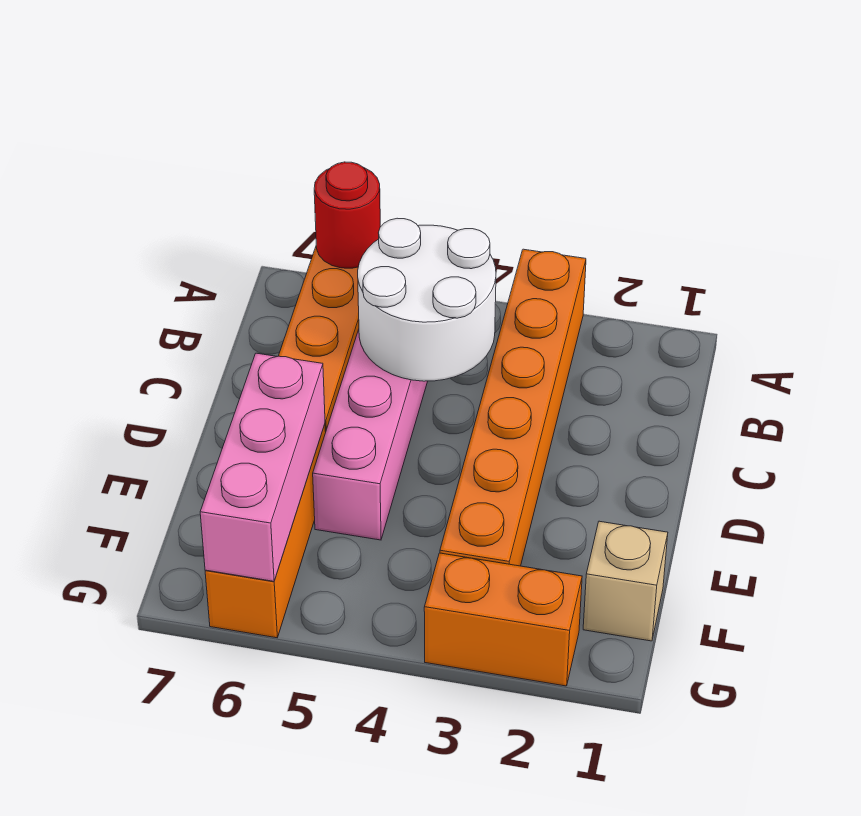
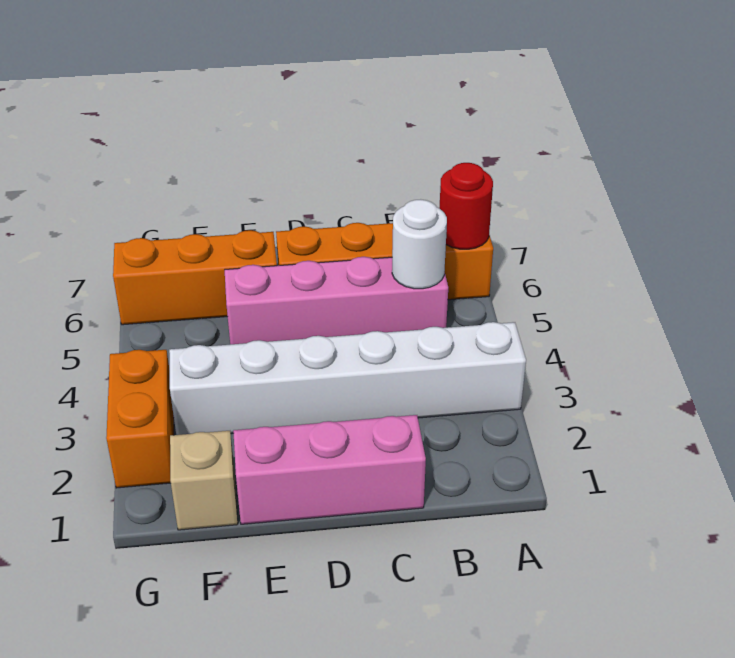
orange 1x6 brick [440,249,586,566] -> white 1x6 brick [169,322,526,435]
white 2x2 round brick [358,218,496,381] -> white 1x1 round brick [392,199,447,289]
pink 1x3 brick [200,353,325,581] -> pink 1x3 brick moved to [233,415,426,524]

